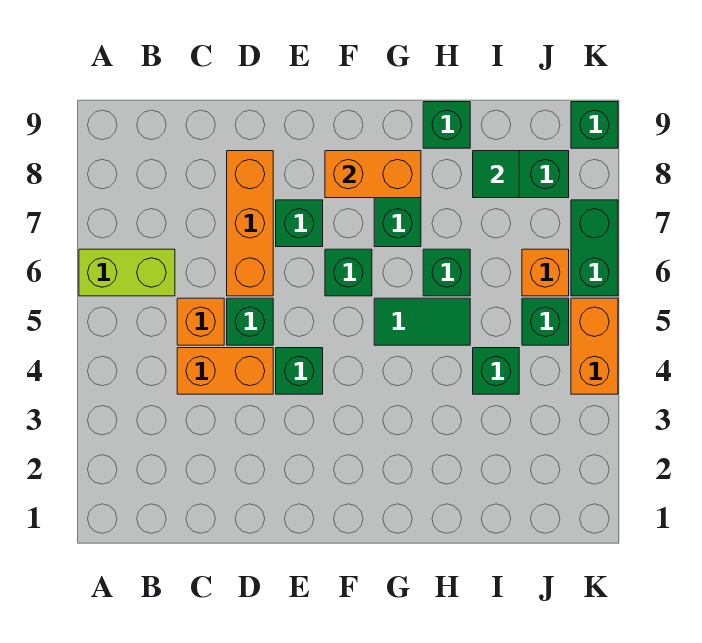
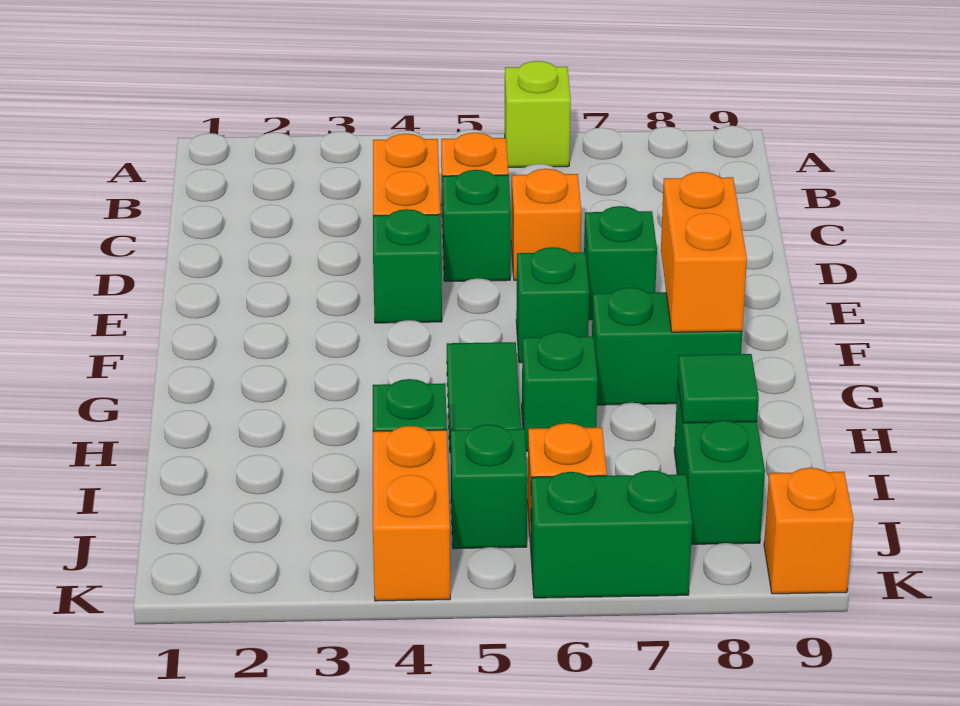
lime 1x2 brick [79,249,175,296] -> lime 1x1 brick [505,61,571,167]
orange 1x3 brick [227,151,273,296] -> orange 1x1 brick [511,169,581,280]
green 1x1 brick [423,102,470,148] -> none
orange 1x2 brick [571,298,618,394] -> orange 1x2 brick turned to [373,426,450,601]
green 1x1 brick [571,102,618,148] -> orange 1x1 brick [764,468,854,594]

